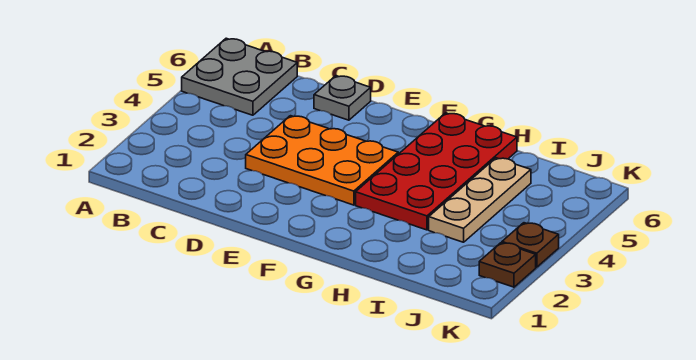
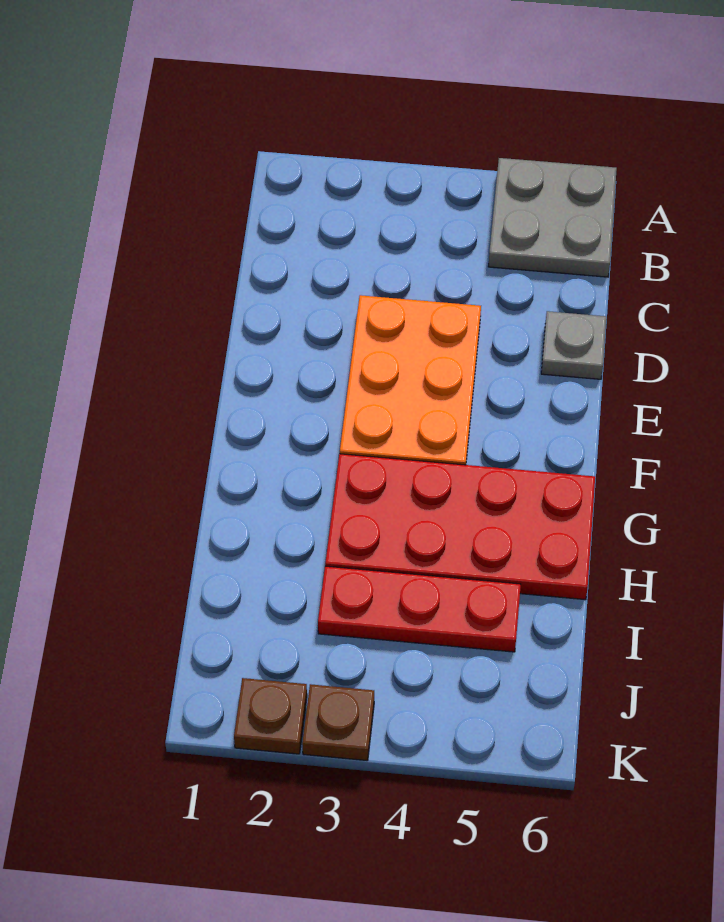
tan 1x3 plate [429,158,531,242] -> red 1x3 plate [318,566,521,652]

